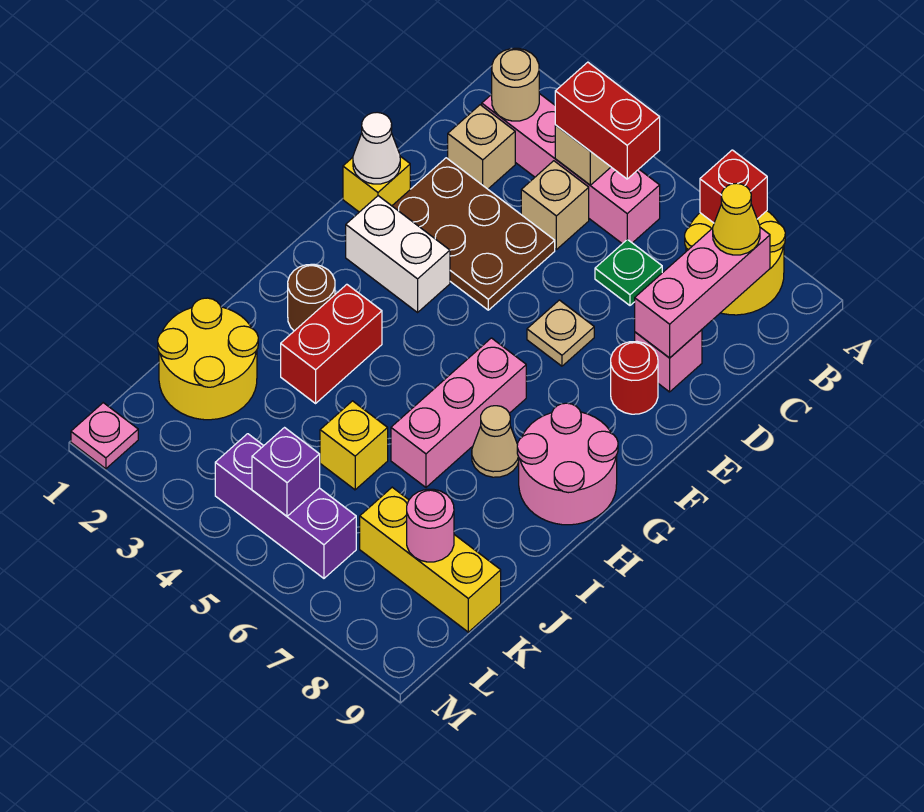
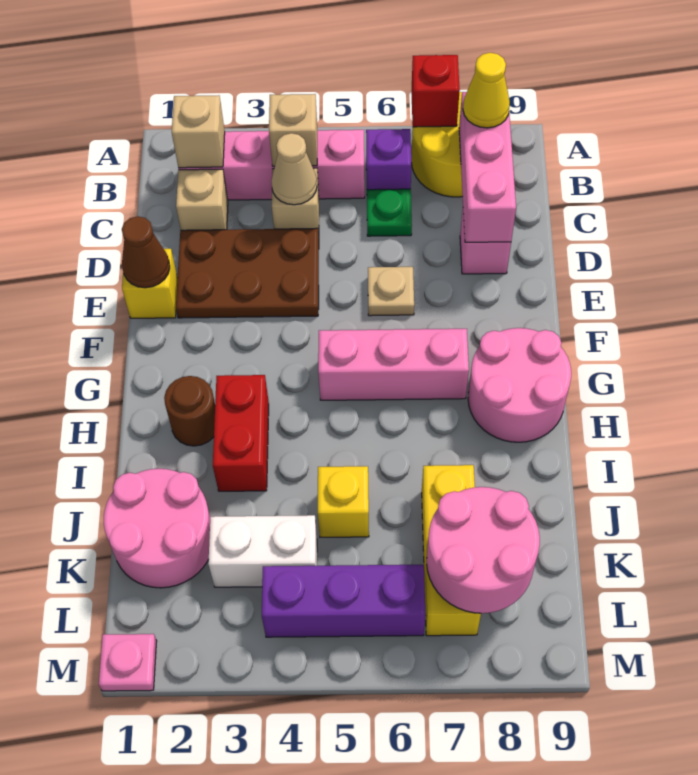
tan 1x1 round brick [492,48,539,121] -> tan 1x1 brick [172,95,225,168]
red 1x2 brick [555,62,660,179] -> none
white 1x1 cone [353,112,400,184] -> brown 1x1 cone [122,216,170,288]
red 1x1 round brick [611,342,658,414] -> none
white 1x2 brick [346,196,450,312] -> white 1x2 brick moved to [208,515,317,587]
pink 1x3 brick [391,338,526,487] -> pink 1x3 brick turned to [318,329,469,400]
tan 1x1 cone [472,406,519,477] -> tan 1x1 cone moved to [271,133,317,205]
yellow 2x2 round brick [158,298,258,420] -> pink 2x2 round brick [104,469,210,588]
yellow 1x3 brick [360,487,501,632] -> yellow 1x3 brick turned to [422,465,481,636]
pink 1x1 round brick [407,489,454,562] -> pink 2x2 round brick [427,487,540,613]
purple 1x1 brick [252,428,320,516] -> purple 1x1 brick moved to [366,129,411,190]

